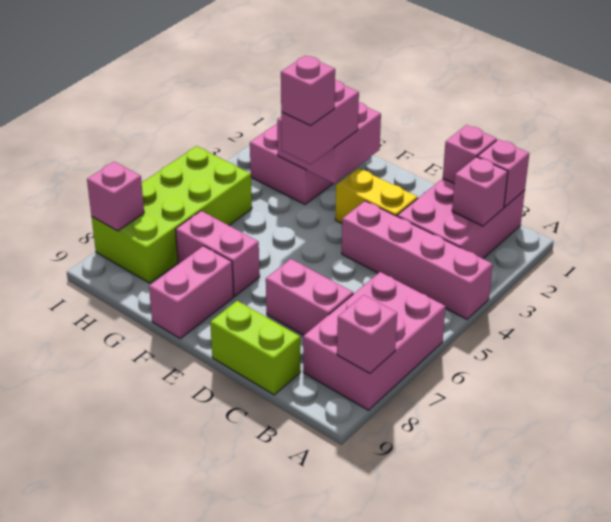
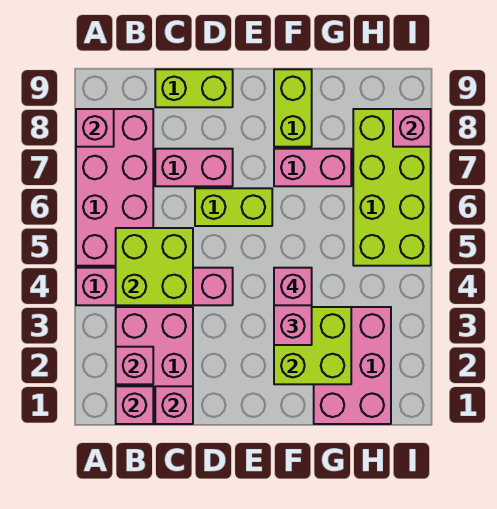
pink 2x3 brick [303,272,446,410] -> pink 2x4 brick [76,109,153,266]
none -> lime 2x2 brick [116,228,193,305]
yellow 1x2 brick [335,168,418,223] -> none
none -> lime 1x2 brick [195,188,272,226]
pink 2x2 brick [277,102,381,184] -> lime 2x2 brick [274,307,351,384]
pink 1x2 brick [149,246,234,339] -> lime 1x2 brick [274,69,312,147]

